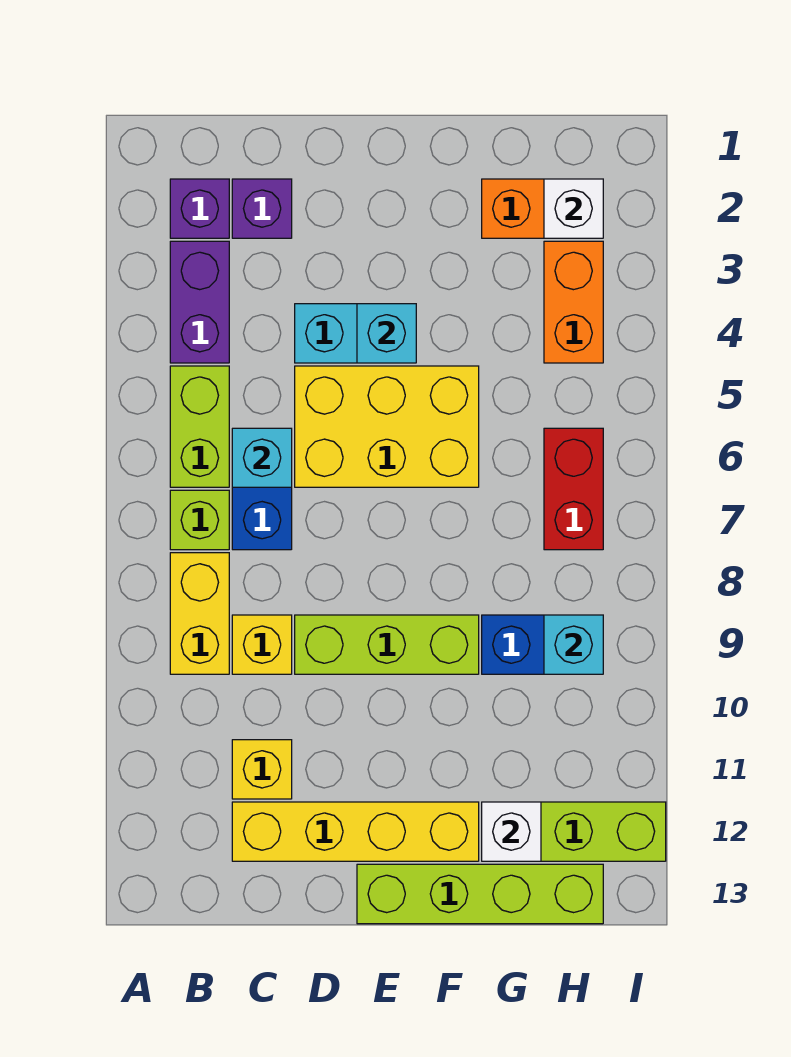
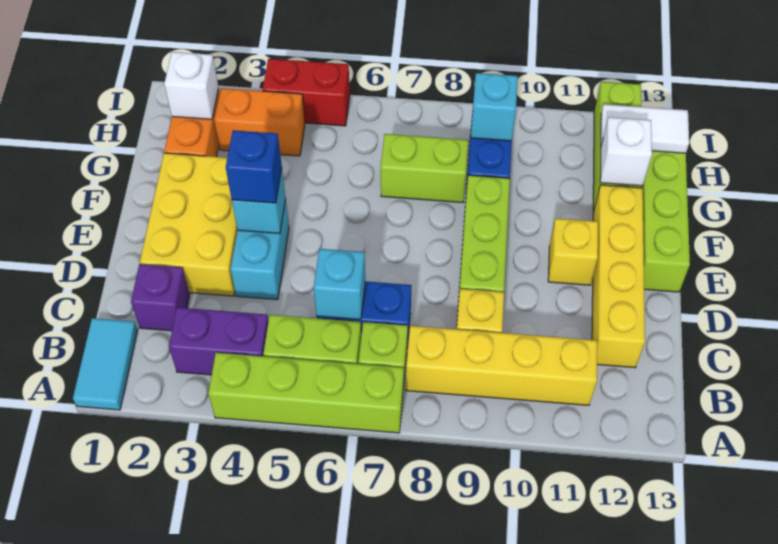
none -> cyan 1x2 tile [73,318,137,410]
none -> lime 1x4 brick [208,353,404,433]
purple 1x1 brick [170,179,229,238] -> none
yellow 1x2 brick [170,553,229,674] -> yellow 1x4 brick [406,326,597,405]
yellow 1x1 brick [232,740,292,799] -> yellow 1x1 brick moved to [548,218,598,285]
yellow 2x3 brick [295,366,479,487] -> yellow 2x3 brick moved to [140,153,237,296]
none -> blue 1x1 brick [226,130,282,203]
none -> lime 1x2 brick [381,134,468,203]
red 1x2 brick [544,428,603,550] -> red 1x2 brick moved to [263,59,350,126]
none -> white 1x2 tile [601,104,689,153]

